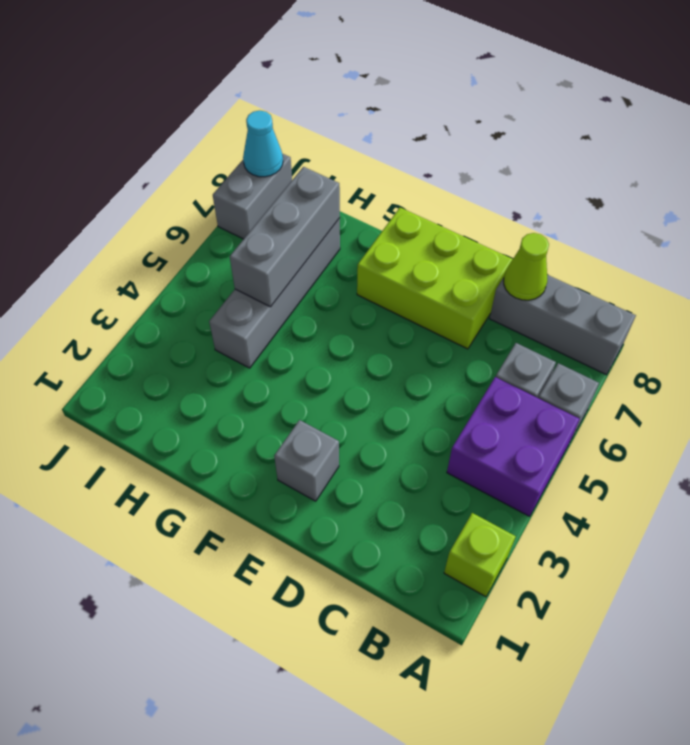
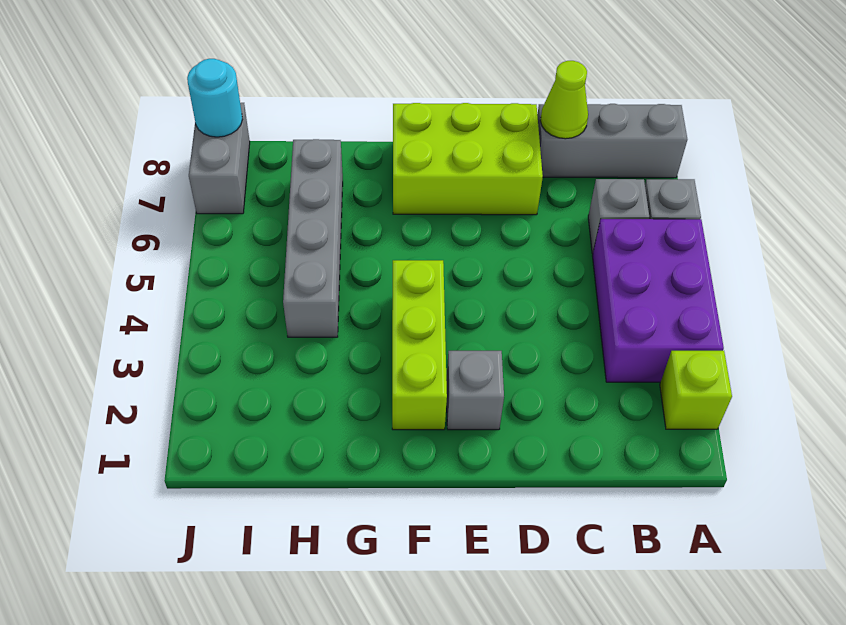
purple 2x2 brick [447,377,580,516] -> purple 2x3 brick [593,219,724,382]
none -> lime 1x3 brick [392,260,447,430]
grey 1x3 brick [230,167,340,307] -> none
cyan 1x1 cone [243,111,283,177] -> cyan 1x1 round brick [187,59,243,137]

